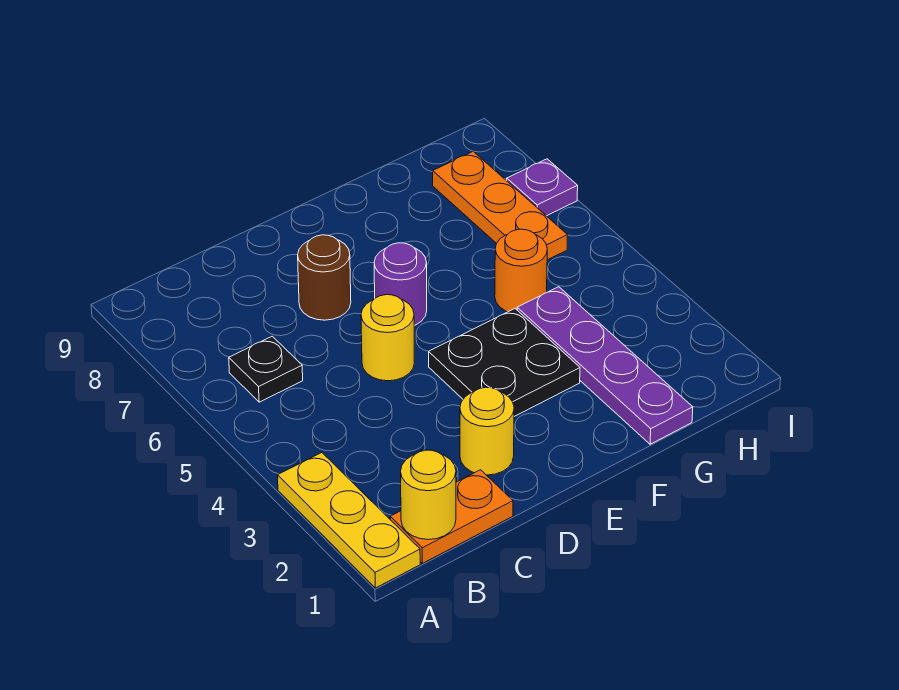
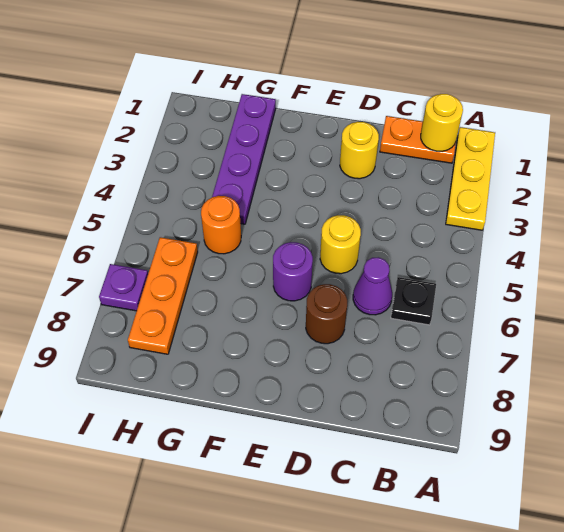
none -> purple 1x1 cone [353,257,392,315]
black 2x2 plate [429,309,580,416] -> none

